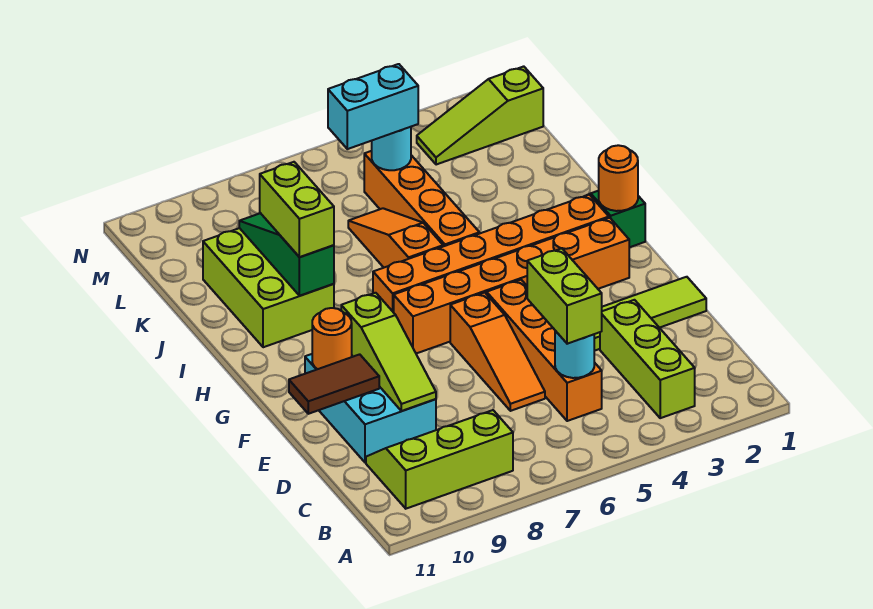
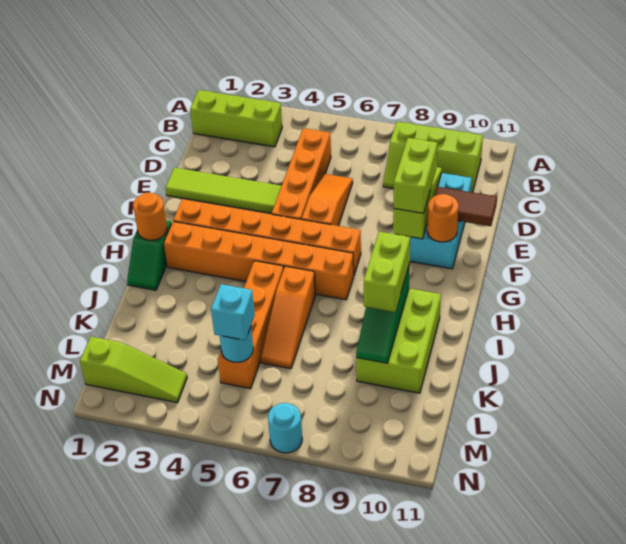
lime 1x3 brick [600,300,695,418] -> lime 1x3 brick turned to [190,90,282,147]
cyan 1x1 round brick [555,331,594,378] -> cyan 1x1 round brick moved to [268,403,302,453]
lime 1x2 brick [527,248,602,344] -> lime 1x2 brick moved to [394,138,437,213]
cyan 1x2 brick [328,64,418,149] -> cyan 1x1 brick [211,284,255,340]

